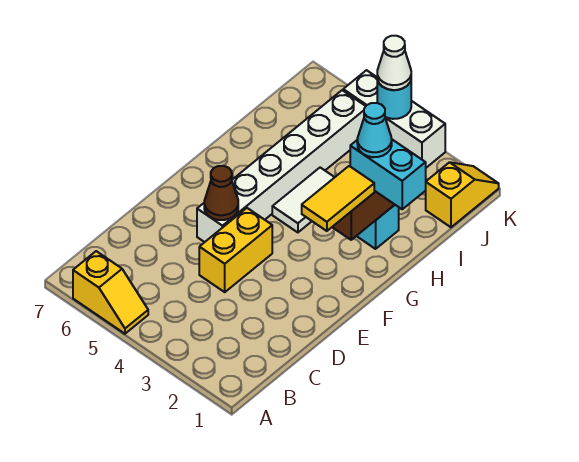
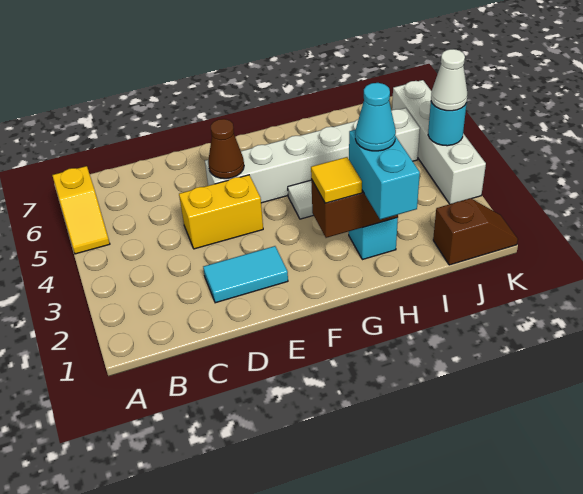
none -> cyan 1x2 tile [203,246,288,303]
yellow 1x2 tile [302,166,374,231] -> yellow 1x1 tile [311,157,362,203]
yellow 1x2 slope [426,162,499,227] -> brown 1x2 slope [433,198,518,265]
white 1x3 brick [343,70,445,168] -> white 1x4 brick [392,80,486,204]

